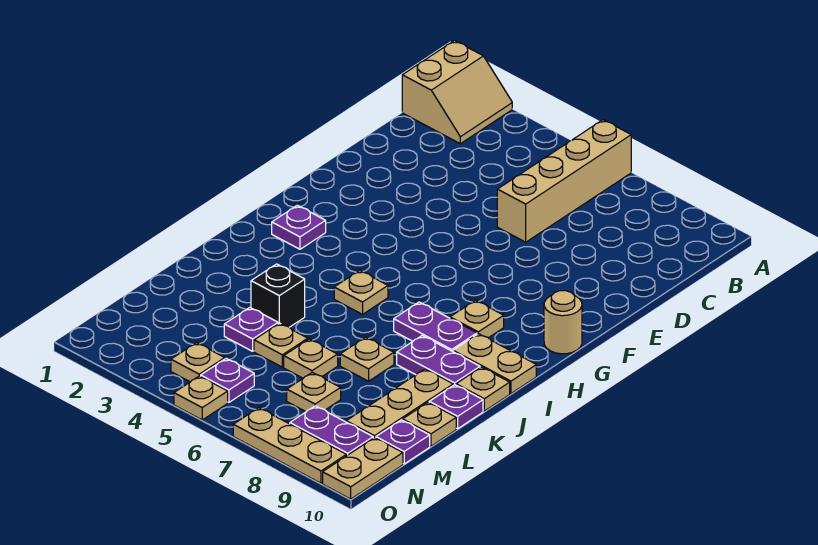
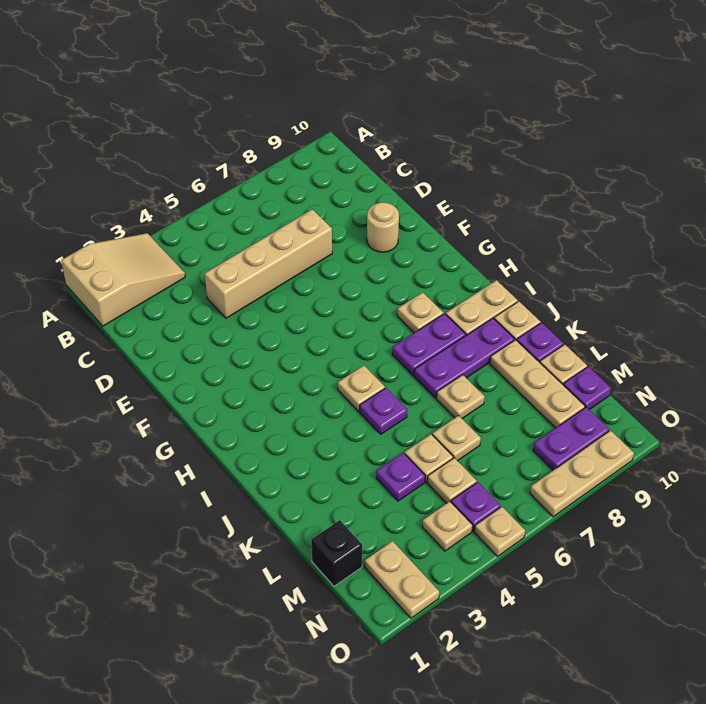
tan 2x2 slope [402,41,512,144] -> tan 2x3 slope [61,233,185,326]
tan 1x4 brick [497,120,631,242] -> tan 1x4 brick turned to [205,209,332,318]
tan 1x1 round brick [544,291,582,354] -> tan 1x1 round brick moved to [367,202,399,252]
purple 1x1 plate [272,205,326,249] -> purple 1x1 plate moved to [360,388,407,434]
purple 1x2 plate [397,336,480,385] -> purple 1x3 plate [414,318,515,398]
black 1x1 brick [251,264,305,327] -> black 1x1 brick moved to [311,520,362,586]
tan 1x1 plate [287,372,341,412] -> tan 1x1 plate moved to [427,458,477,503]
tan 1x2 plate [323,438,403,499] -> tan 1x2 plate moved to [365,541,439,618]

